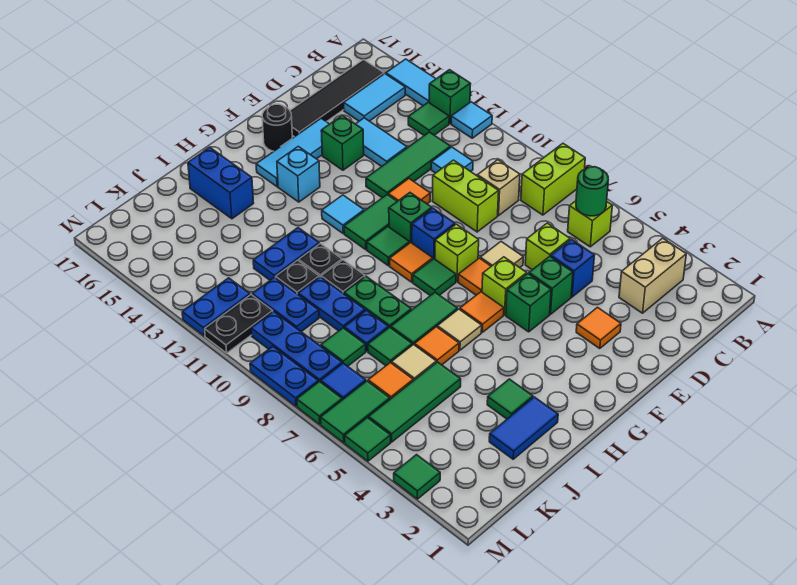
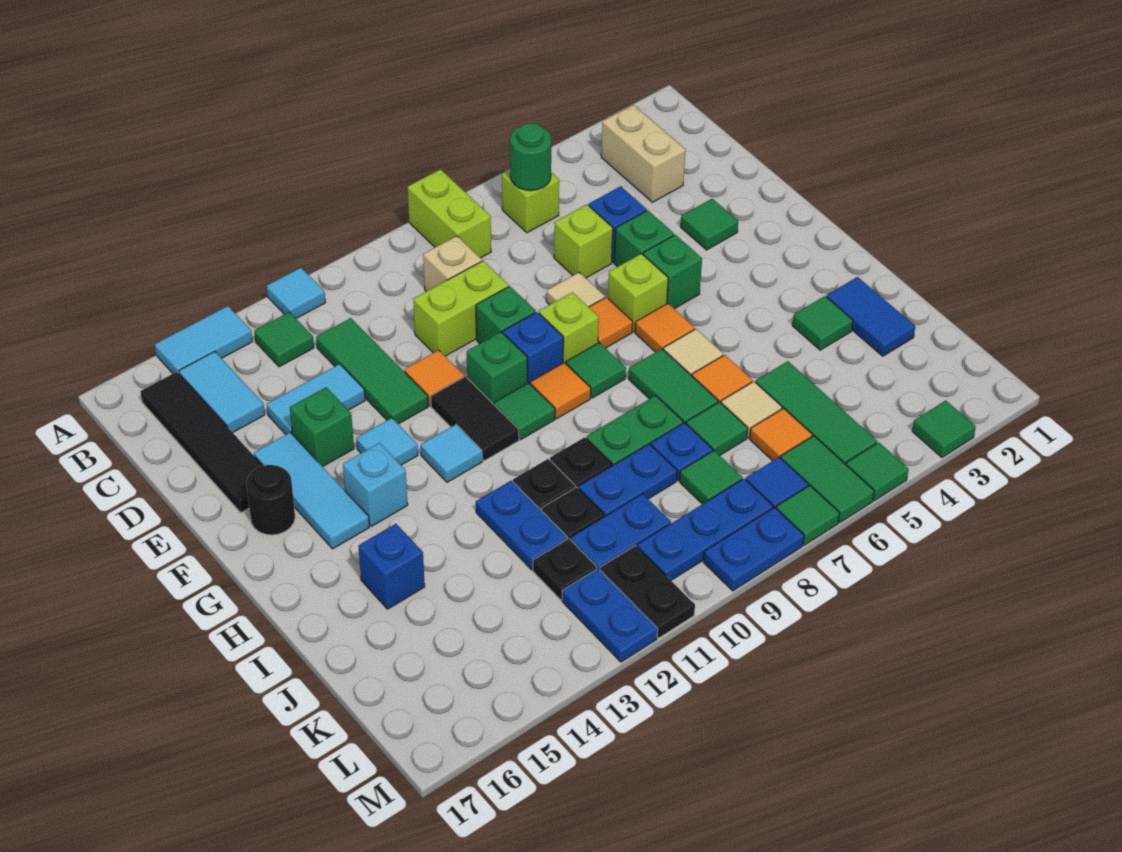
green 1x1 brick [429,70,471,124] -> green 1x1 brick moved to [476,286,536,344]
cyan 1x1 tile [431,147,473,173] -> cyan 1x1 tile moved to [356,418,418,465]
orange 1x1 tile [576,307,621,349] -> green 1x1 tile [681,199,738,250]
green 1x2 tile [344,194,397,249] -> black 1x2 tile [431,377,519,461]
blue 1x2 brick [188,148,254,219] -> blue 1x1 brick [358,524,425,609]
none -> black 1x1 plate [533,539,597,600]

